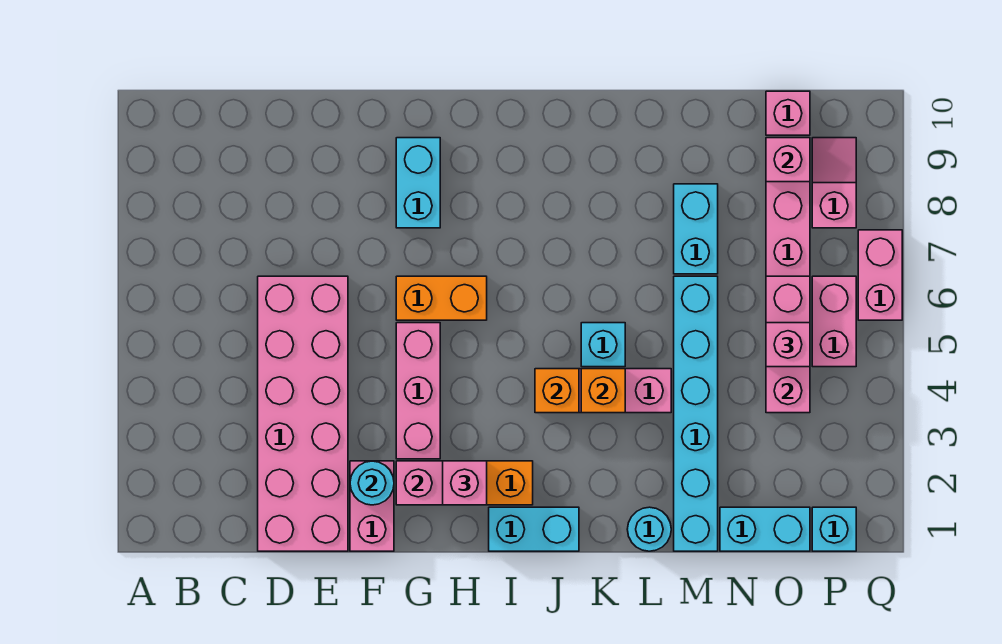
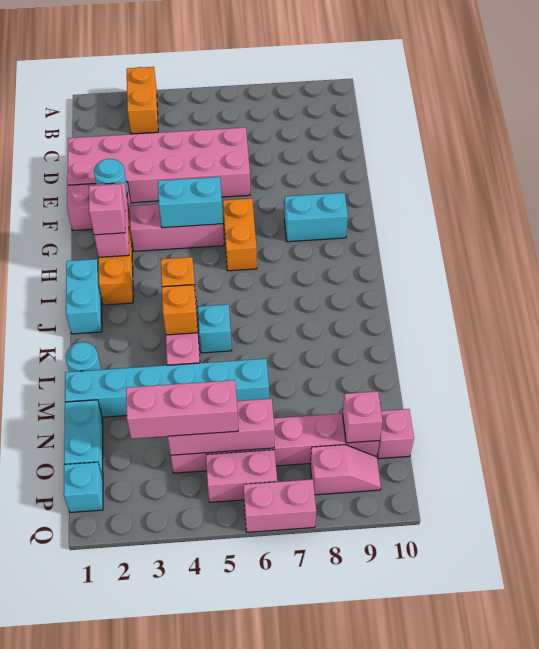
none -> orange 1x2 brick [127,67,158,134]
cyan 1x2 brick [674,184,718,274] -> cyan 1x2 brick moved to [158,177,223,228]
pink 1x1 brick [766,323,810,367] -> pink 1x3 brick [126,380,238,439]

